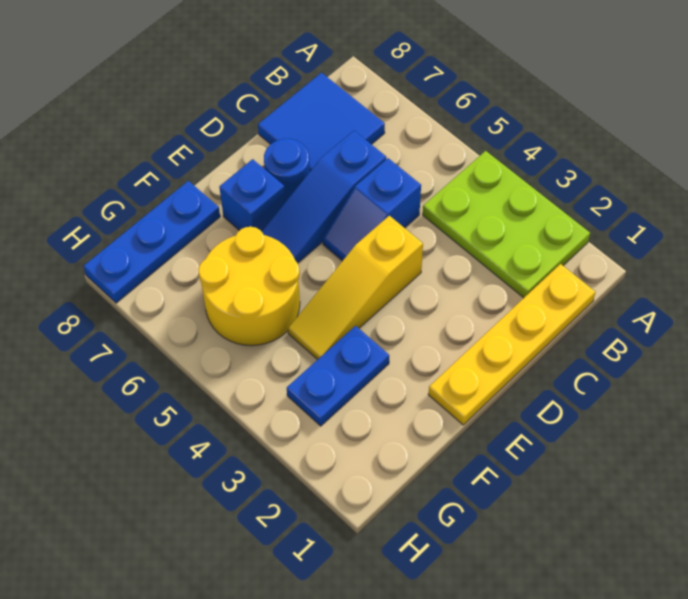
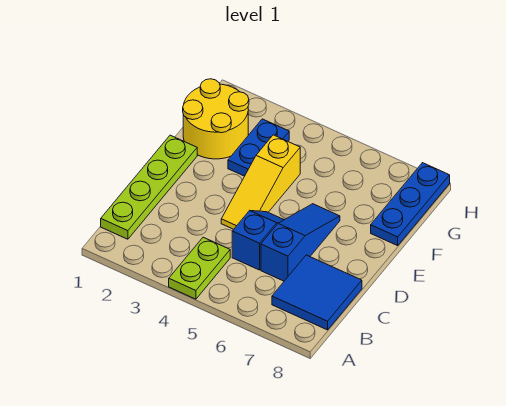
lime 2x3 plate [423,151,590,298] -> lime 1x2 plate [169,237,230,299]
yellow 1x4 plate [428,264,596,425] -> lime 1x4 plate [101,135,197,239]
yellow 1x3 slope [288,216,423,360] -> yellow 1x3 slope turned to [221,135,300,229]
blue 1x1 round brick [264,139,310,201] -> none
blue 1x1 brick [219,159,286,232] -> none
yellow 2x2 round brick [198,227,300,346] -> yellow 2x2 round brick moved to [183,79,249,159]

